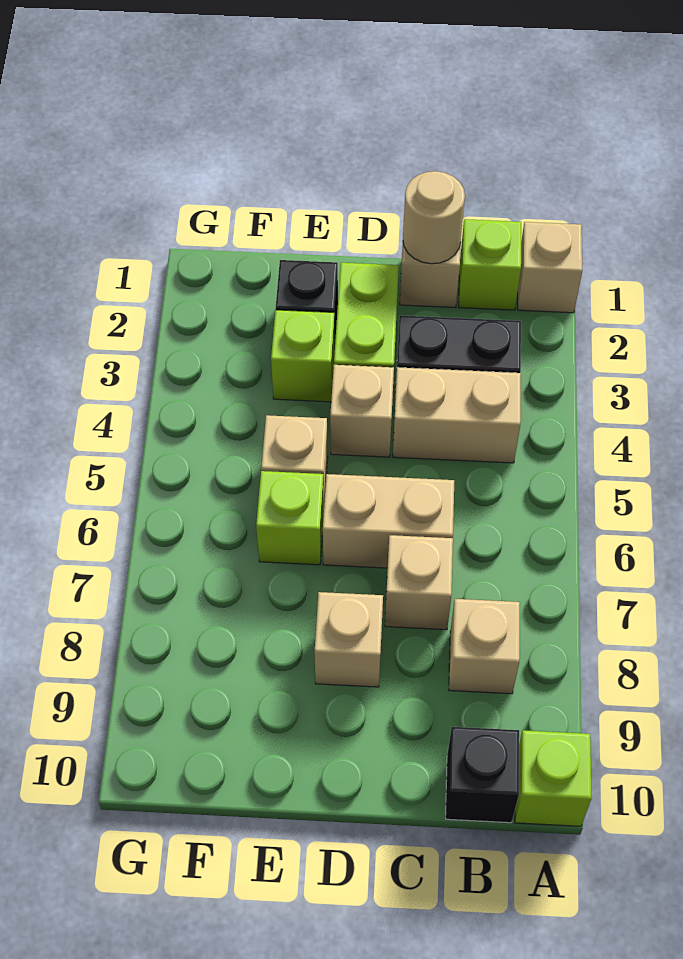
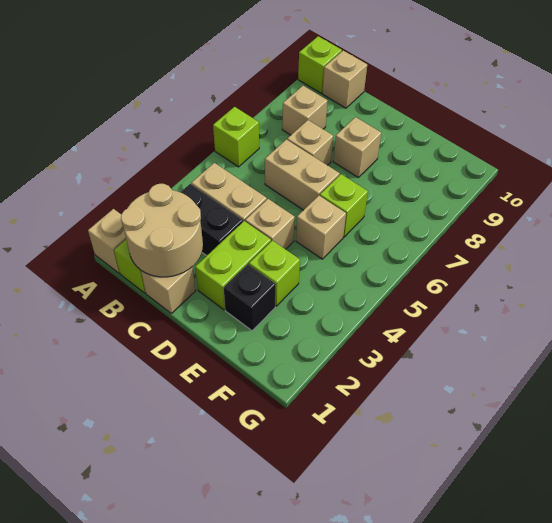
none -> lime 1x1 brick [213,107,259,167]
black 1x1 brick [446,727,519,823] -> tan 1x1 brick [322,51,367,108]
tan 1x1 round brick [403,171,465,264] -> tan 2x2 round brick [121,184,203,277]

